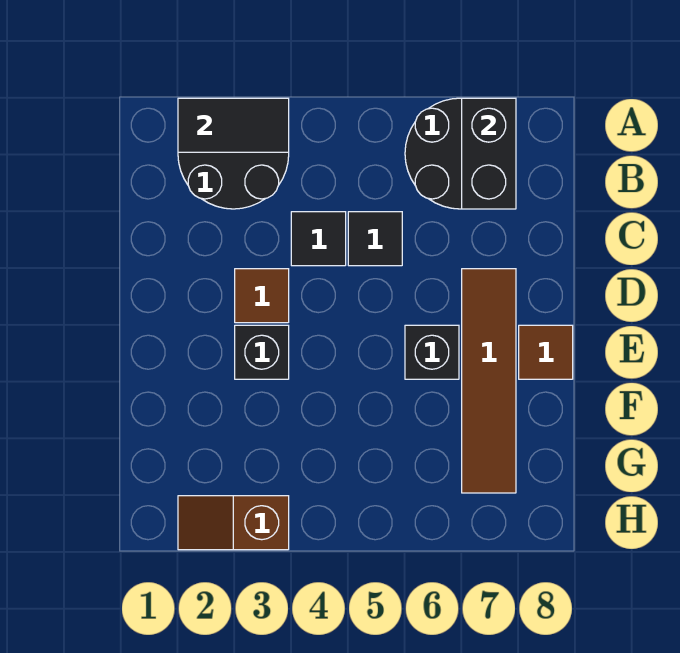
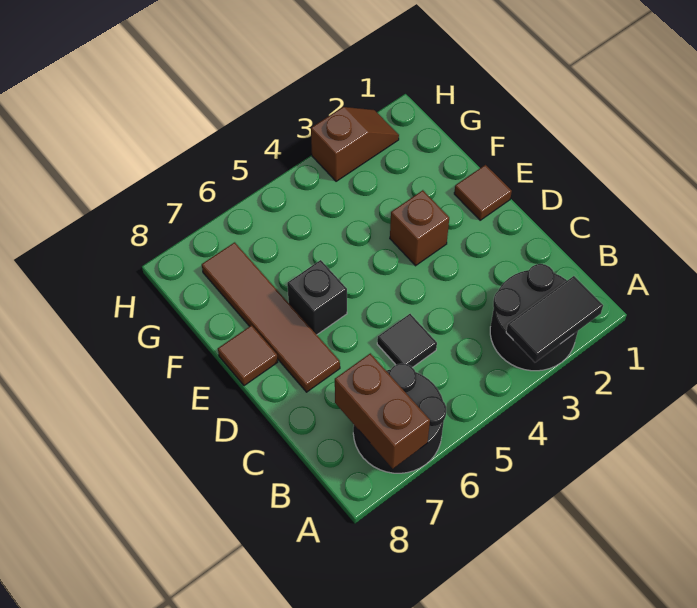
black 1x2 brick [462,98,516,209] -> brown 1x2 brick [335,353,430,469]
black 1x1 tile [291,212,346,266] -> none
brown 1x1 tile [235,269,289,323] -> brown 1x1 tile moved to [454,165,512,220]
black 1x1 brick [235,325,289,379] -> brown 1x1 brick [390,190,449,266]

